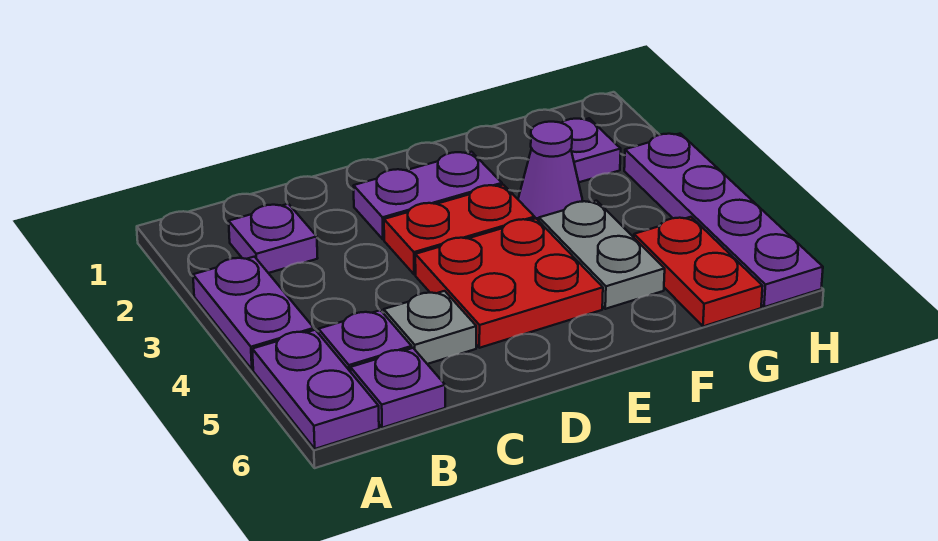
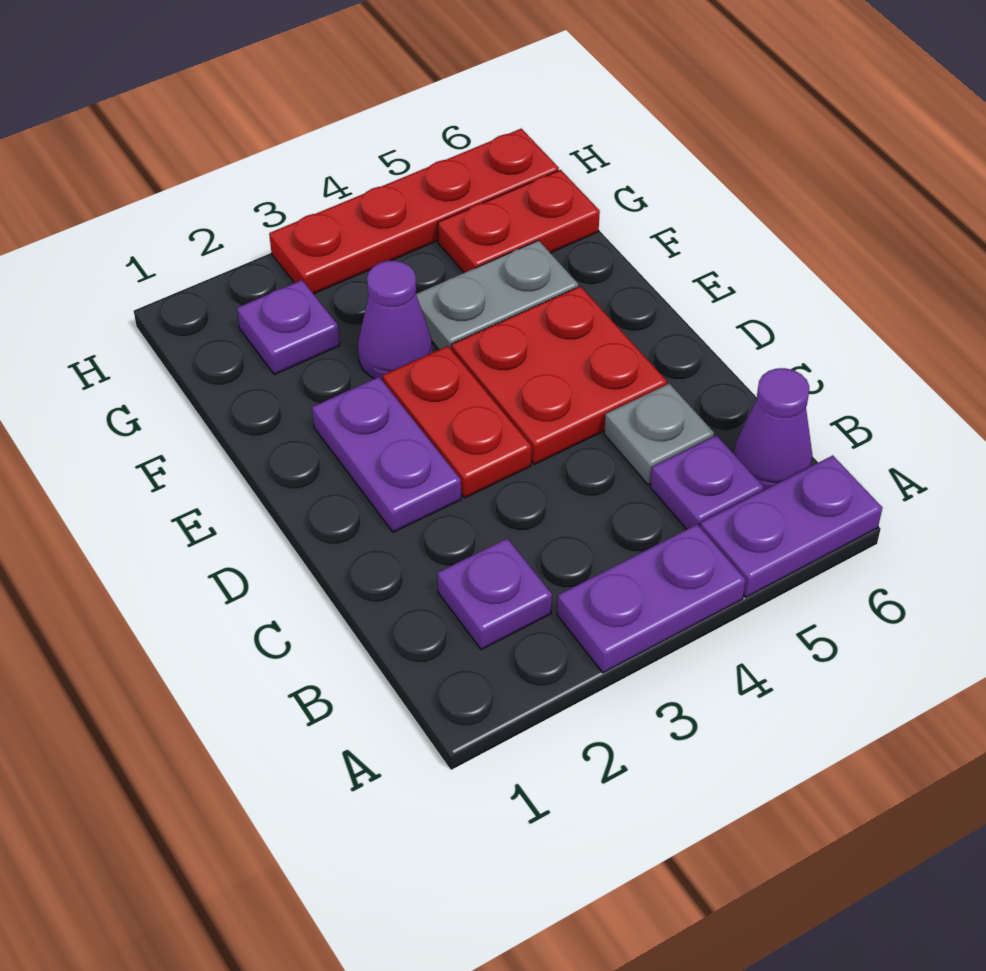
purple 1x1 plate [350,348,445,428] -> purple 1x1 cone [734,368,812,491]
purple 1x4 plate [624,134,823,307] -> red 1x4 plate [269,129,559,294]

